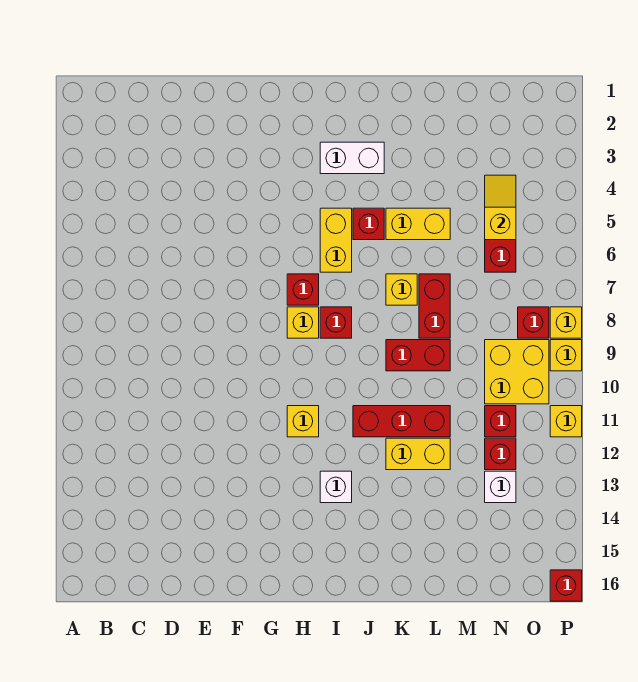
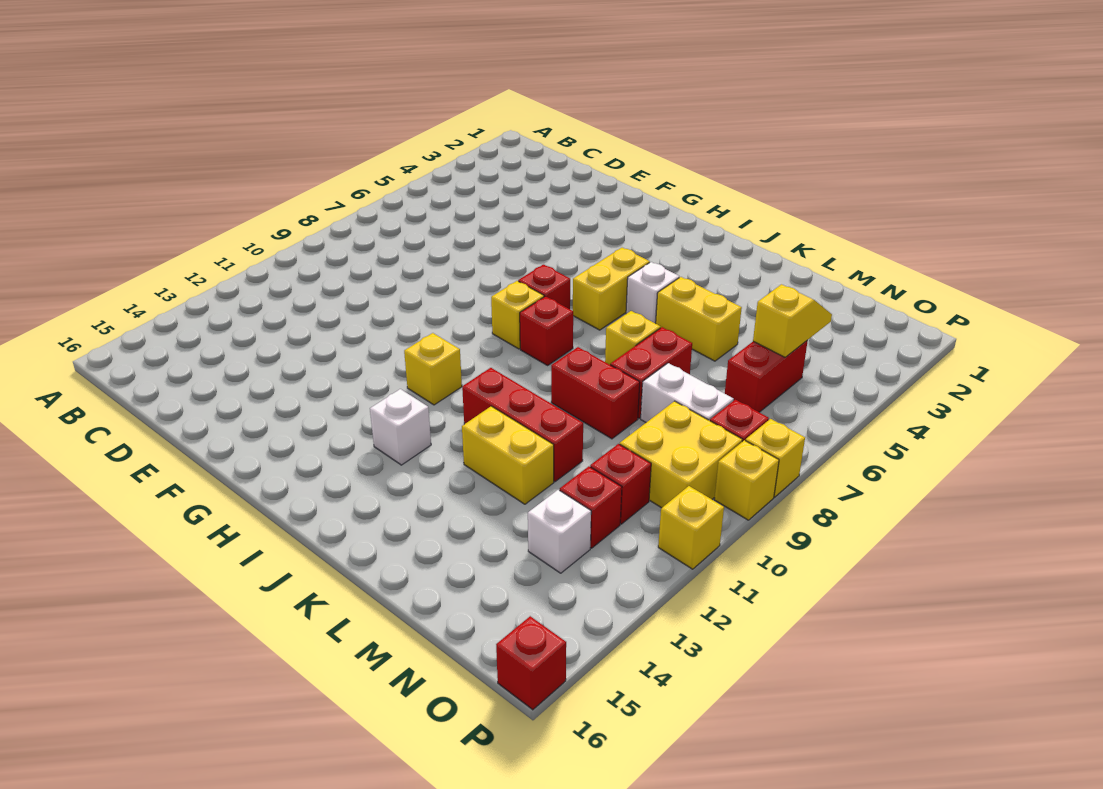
white 1x2 brick [320,142,384,174] -> white 1x2 brick moved to [641,363,734,422]
red 1x1 brick [353,208,384,240] -> white 1x1 brick [626,262,679,323]

